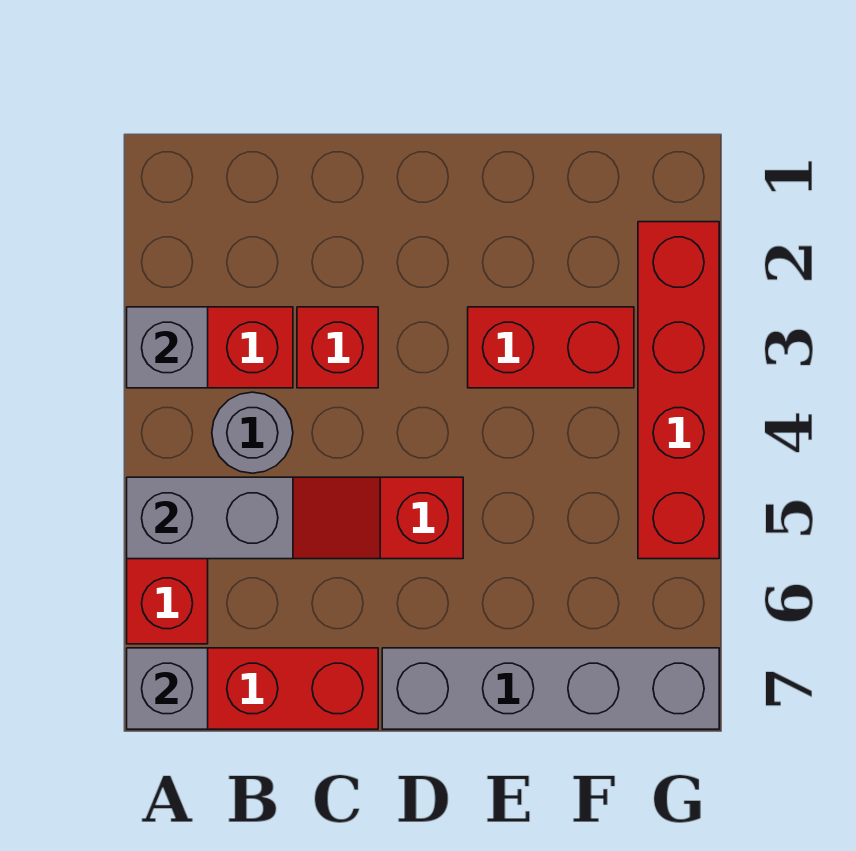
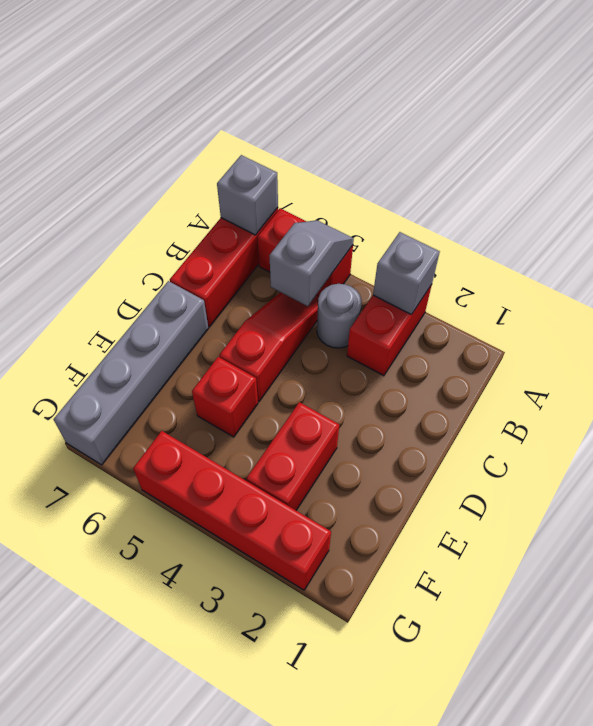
grey 1x2 brick [127,477,293,559] -> grey 1x2 slope [269,220,354,306]
red 1x1 brick [297,307,378,388] -> red 1x1 brick moved to [192,357,258,437]

